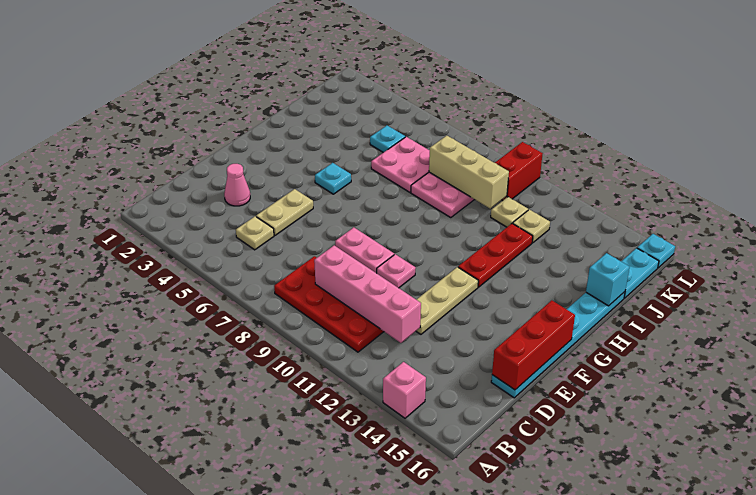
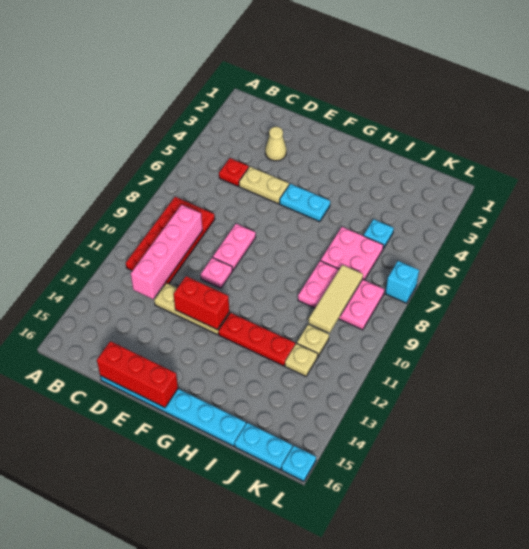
pink 1x1 brick [383,362,426,418] -> none
tan 1x1 plate [236,216,274,250] -> red 1x1 plate [219,158,249,186]
pink 1x1 cone [224,164,250,206] -> tan 1x1 cone [265,127,286,161]
cyan 1x1 plate [315,163,351,194] -> cyan 1x2 plate [280,184,330,222]
cyan 1x1 brick [586,253,629,306] -> cyan 1x1 brick moved to [385,261,419,303]
tan 1x3 brick [429,136,509,208] -> tan 1x3 tile [309,265,363,333]
red 1x2 brick [495,142,543,201] -> red 1x2 brick moved to [174,276,229,329]

